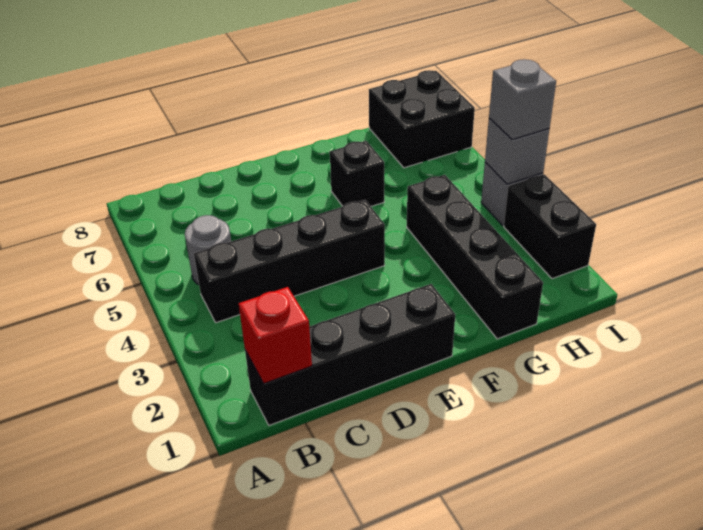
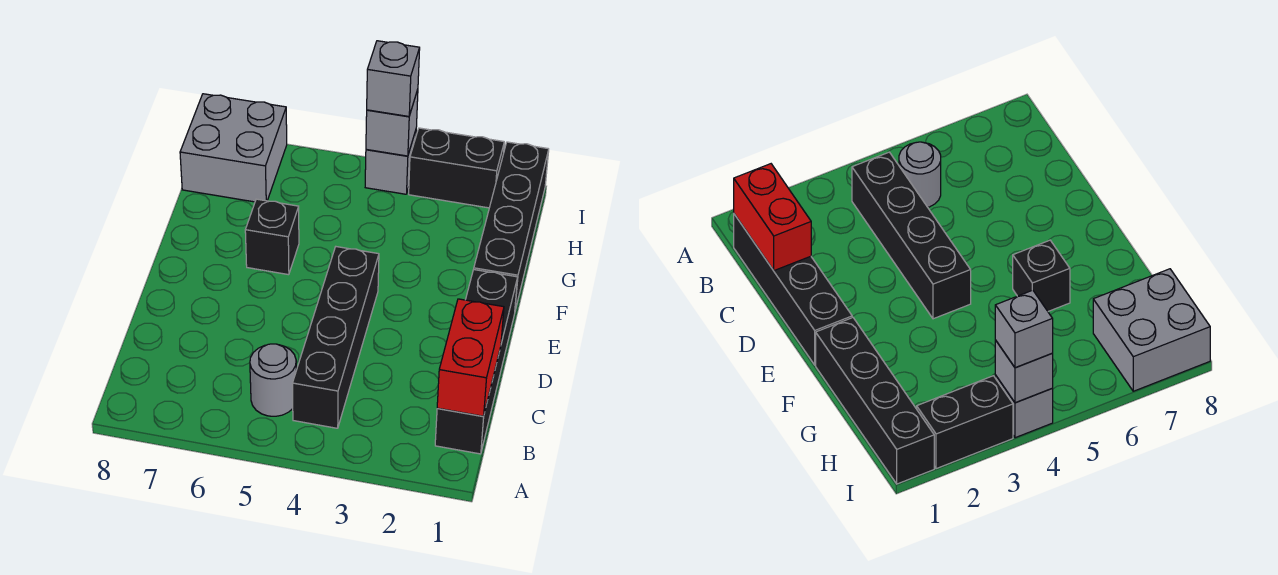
red 1x1 brick [239,287,312,384] -> red 1x2 brick [437,299,504,416]
black 1x4 brick [407,175,543,339] -> black 1x4 brick turned to [474,142,549,310]
black 2x2 brick [369,70,475,168] -> grey 2x2 brick [180,94,287,202]

